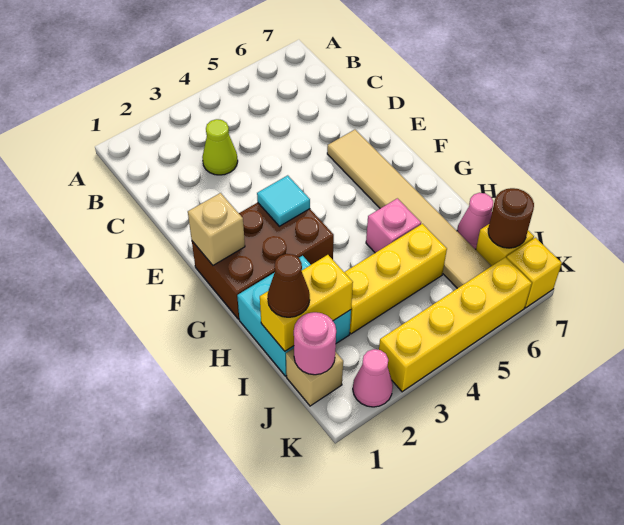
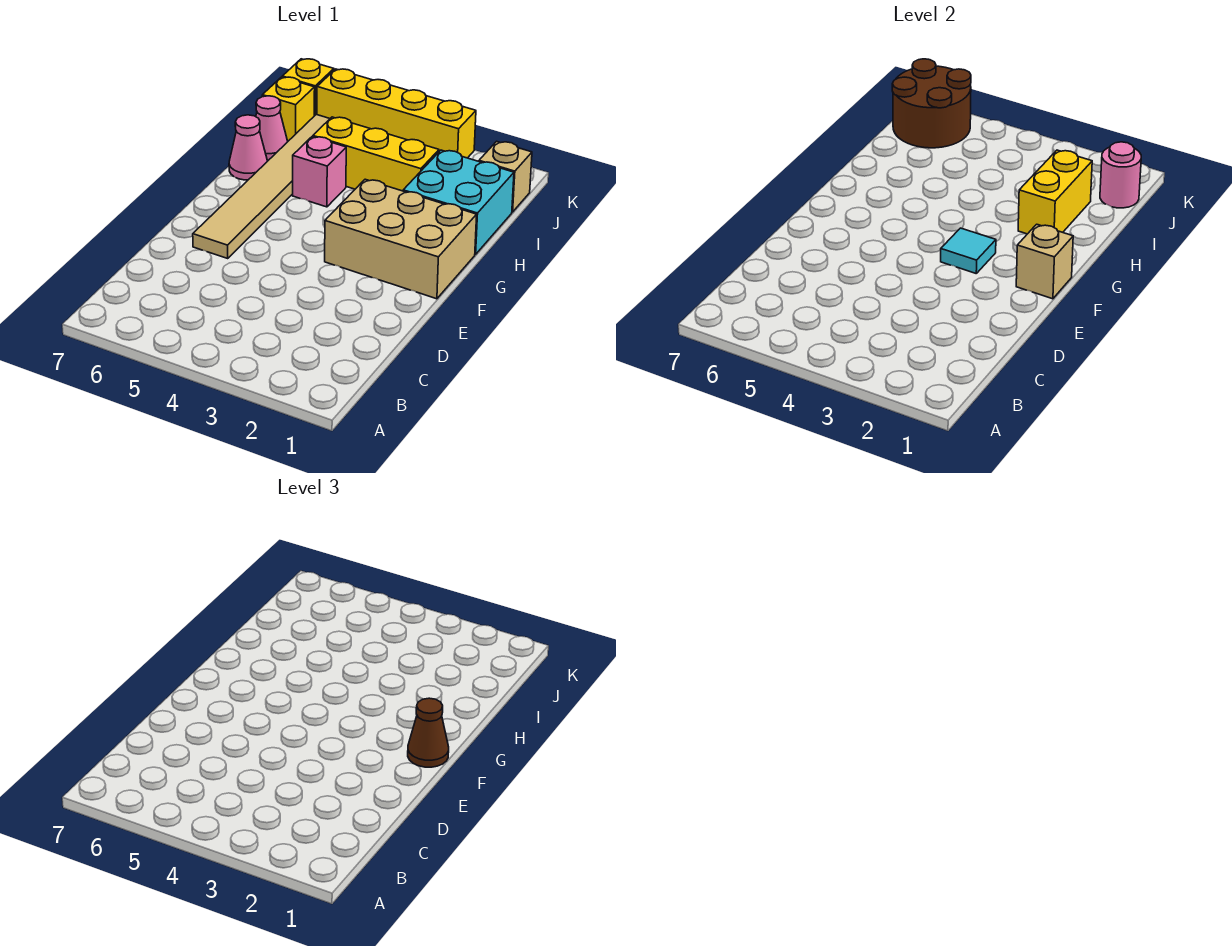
lime 1x1 cone [202,119,238,175] -> none
brown 2x3 brick [192,203,334,319] -> tan 2x3 brick [325,179,477,299]
yellow 1x2 brick [260,255,353,351] -> yellow 1x2 brick turned to [1018,150,1092,234]
brown 1x1 cone [268,254,310,317] -> brown 1x1 cone moved to [408,698,449,767]
brown 1x1 round brick [488,188,534,248] -> brown 2x2 round brick [892,59,971,148]
pink 1x1 cone [353,349,393,407] -> pink 1x1 cone moved to [229,115,267,180]

